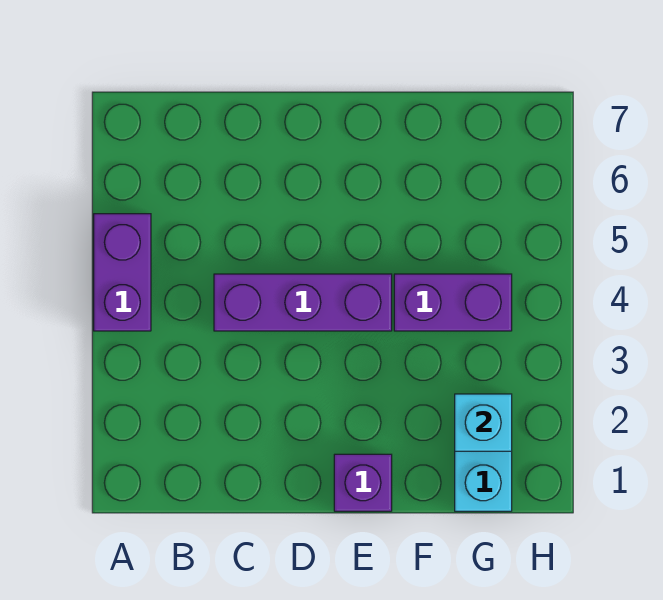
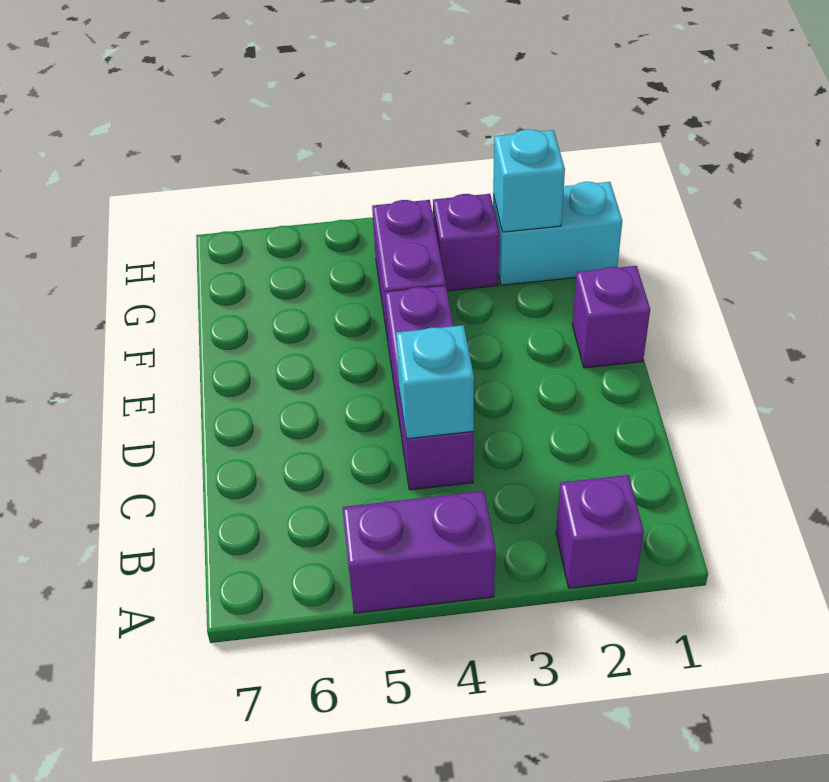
none -> purple 1x1 brick [556,475,644,588]
none -> cyan 1x1 brick [396,325,474,439]
none -> purple 1x1 brick [433,194,499,291]

